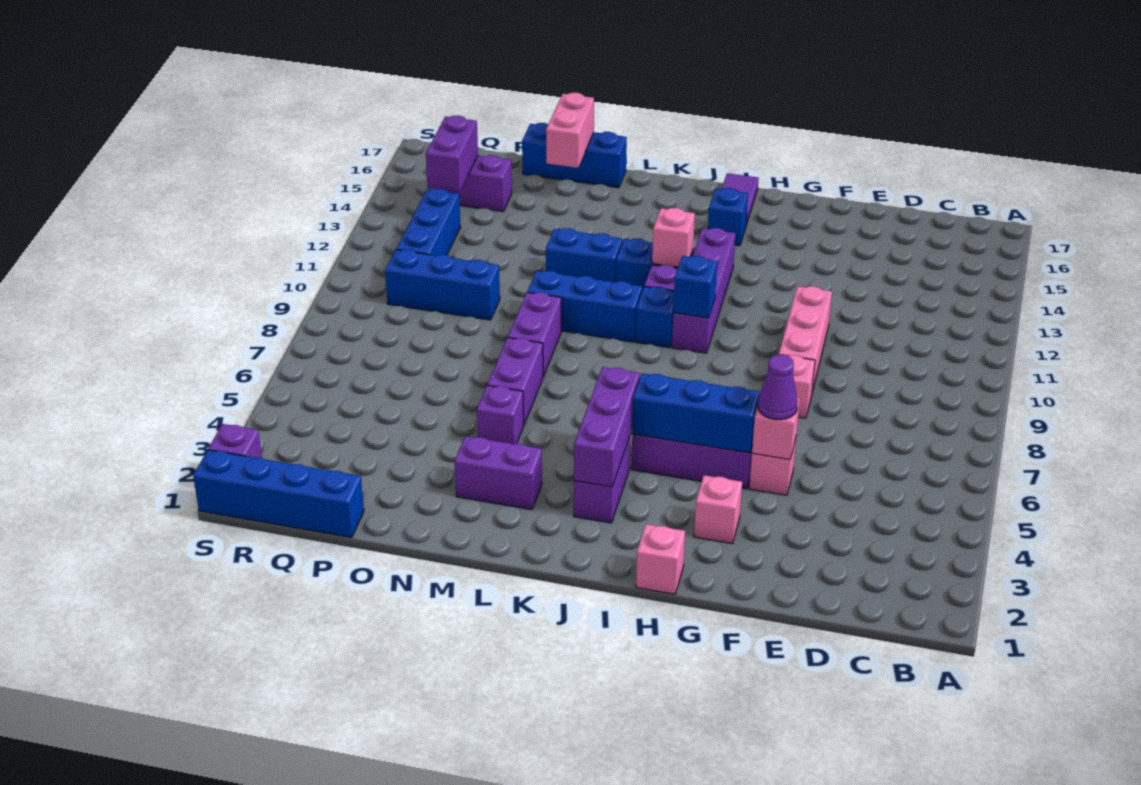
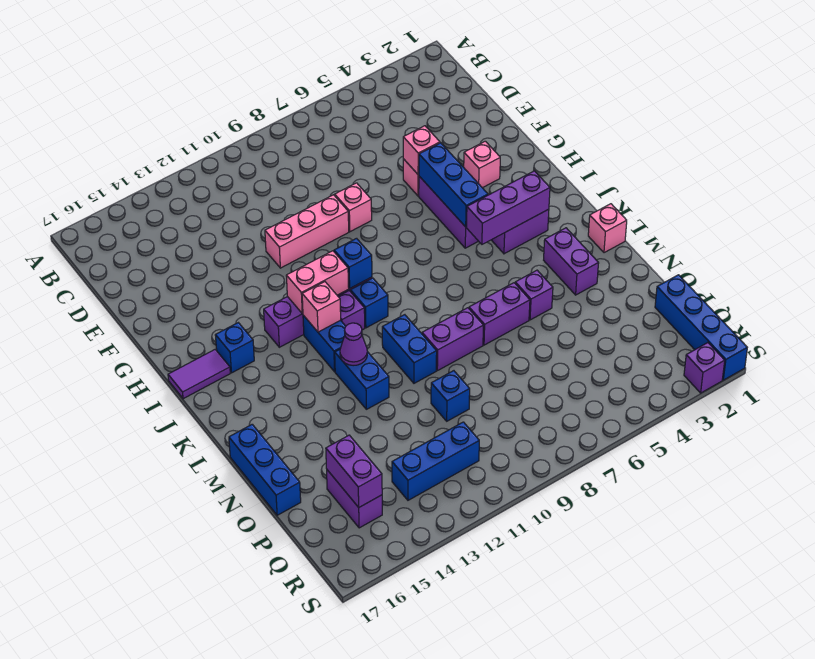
purple 1x1 cone [758,355,798,420] -> purple 1x1 cone moved to [340,323,367,366]
pink 1x1 brick [636,524,685,594] -> pink 1x1 brick moved to [588,204,627,253]
blue 1x3 brick [527,271,642,342] -> blue 1x2 brick [382,315,437,383]
pink 1x2 brick [546,93,594,168] -> pink 1x2 brick moved to [286,251,349,314]
blue 1x3 brick [385,250,500,320] -> blue 1x1 brick [431,371,470,421]
purple 1x2 brick [426,116,478,192] -> purple 1x2 brick turned to [326,435,382,507]

